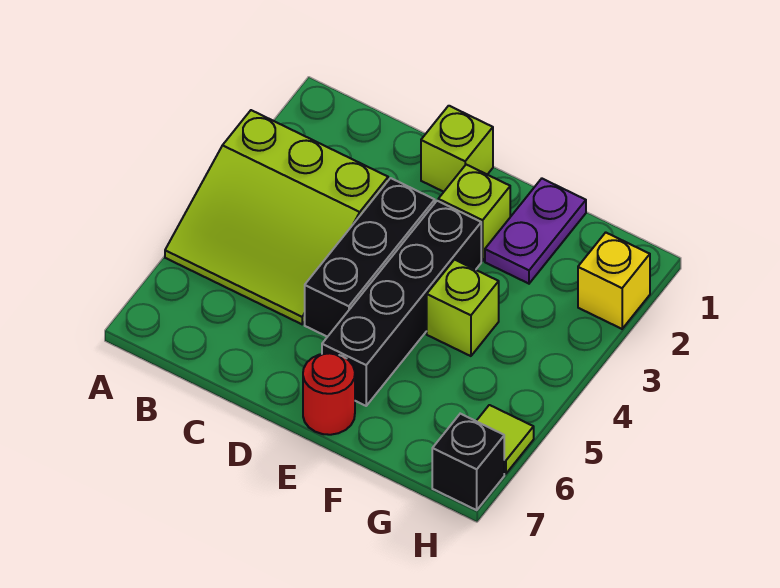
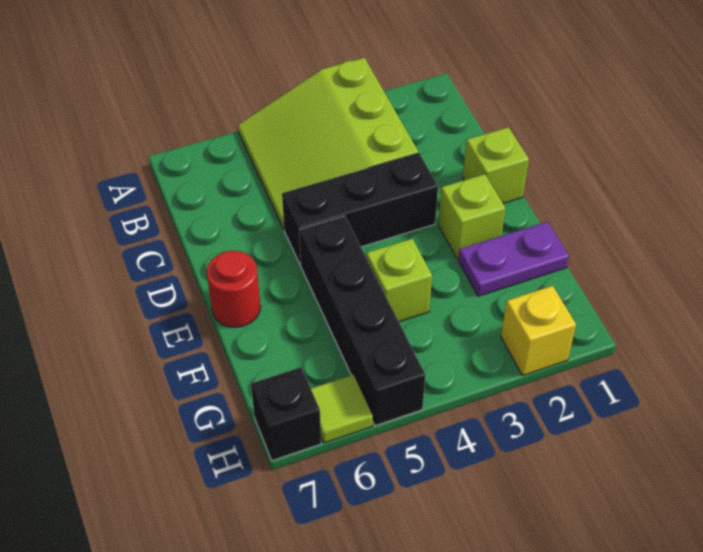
black 1x4 brick [322,201,481,406] -> black 1x4 brick turned to [299,216,425,426]

